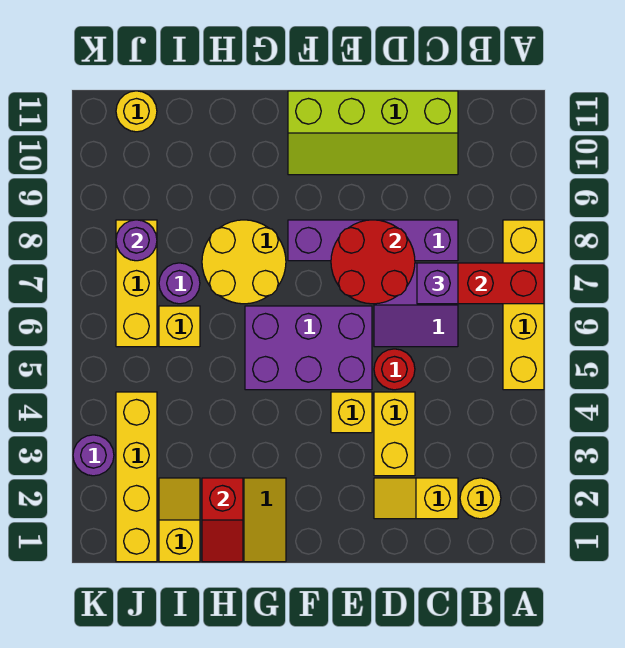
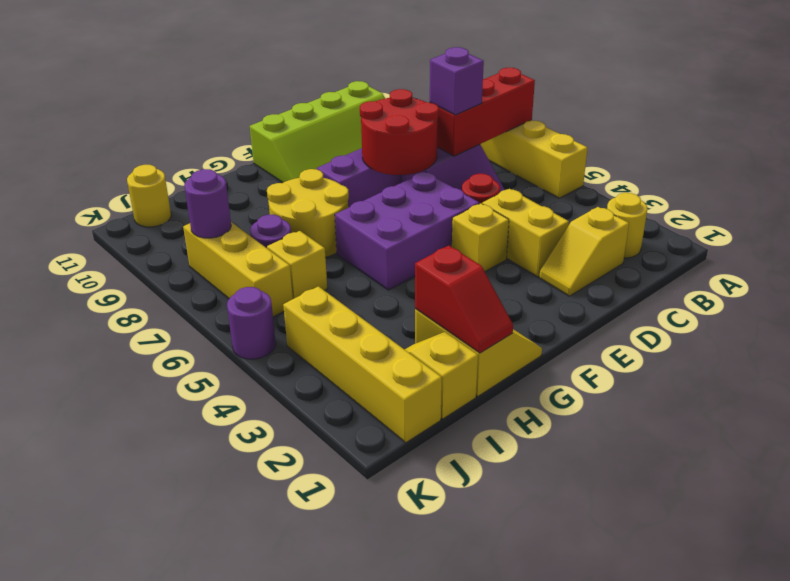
purple 1x1 round brick [73,435,114,476] -> purple 1x1 round brick moved to [227,287,276,359]

